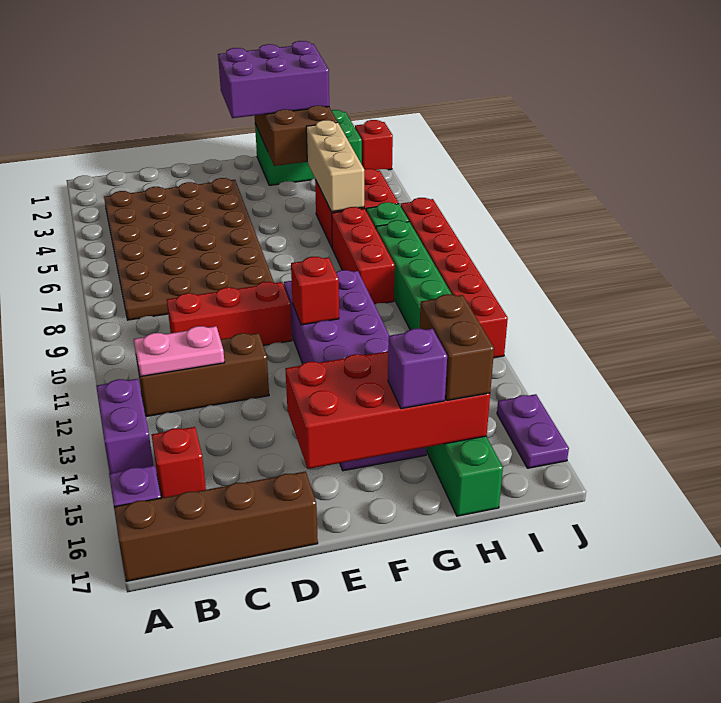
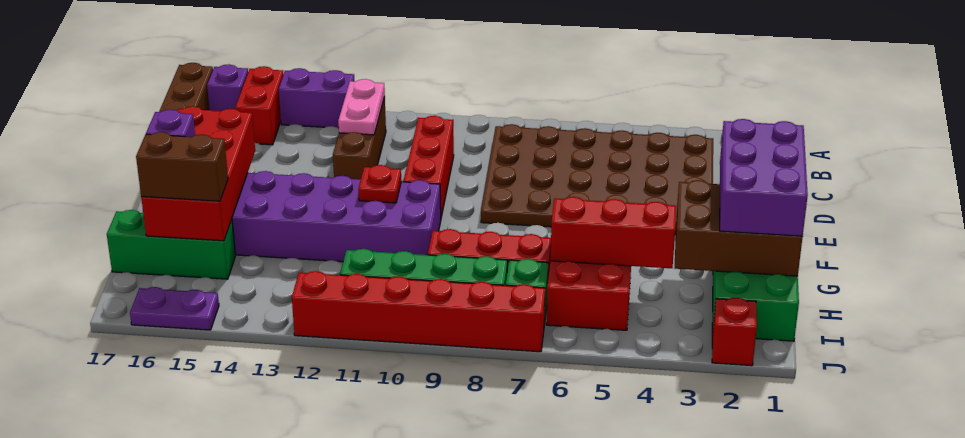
red 1x1 brick [152,427,206,498] -> red 1x2 brick [236,66,284,145]
red 1x1 brick [291,257,339,325] -> red 1x1 plate [358,165,402,203]
tan 1x3 brick [306,120,364,212] -> red 1x3 brick [551,197,676,268]

